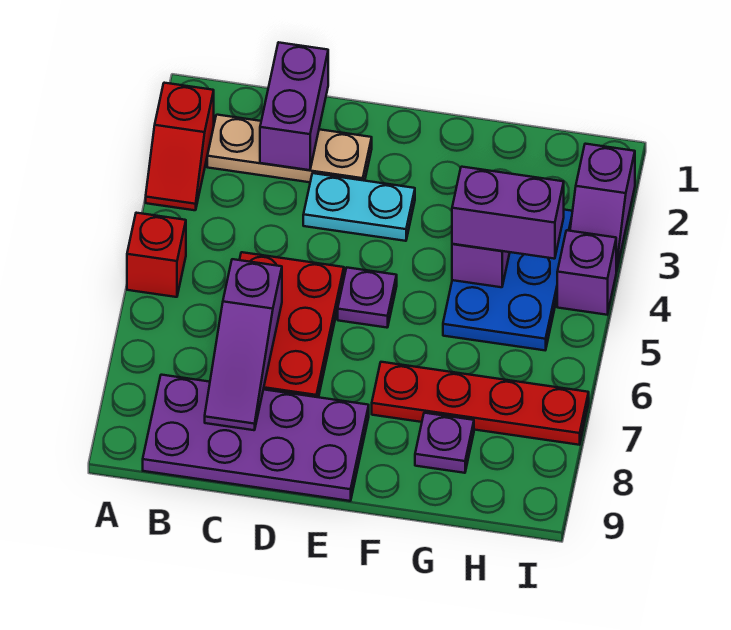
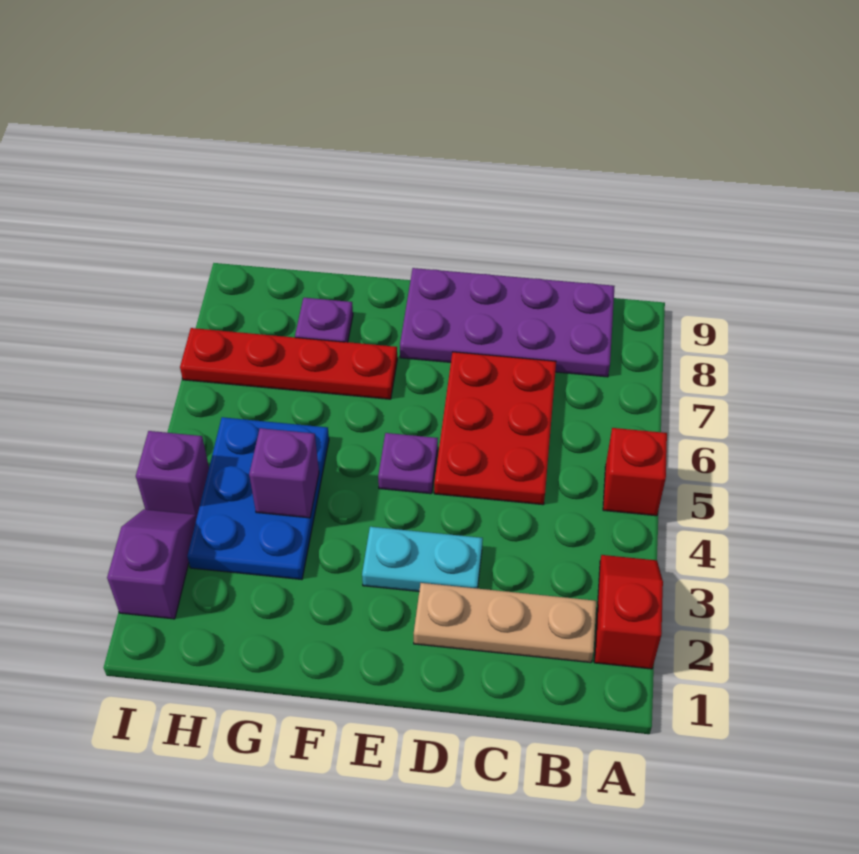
purple 1x2 brick [260,42,328,170] -> none
purple 1x3 slope [205,259,282,430] -> none
purple 1x2 brick [452,167,564,259] -> none

